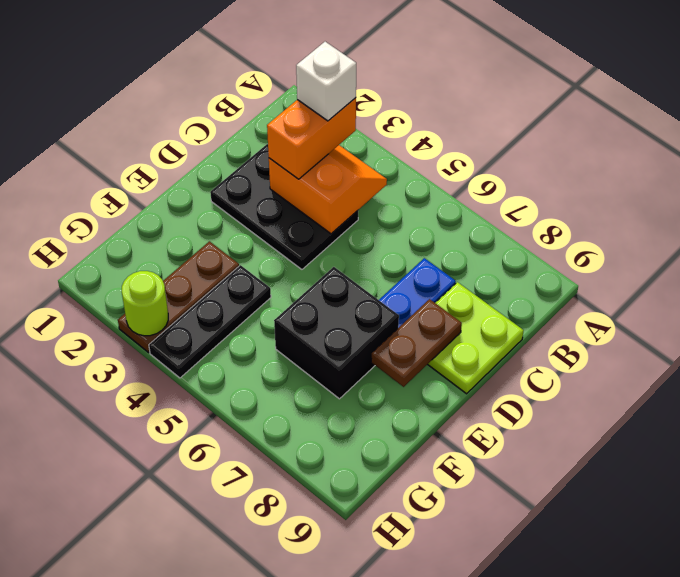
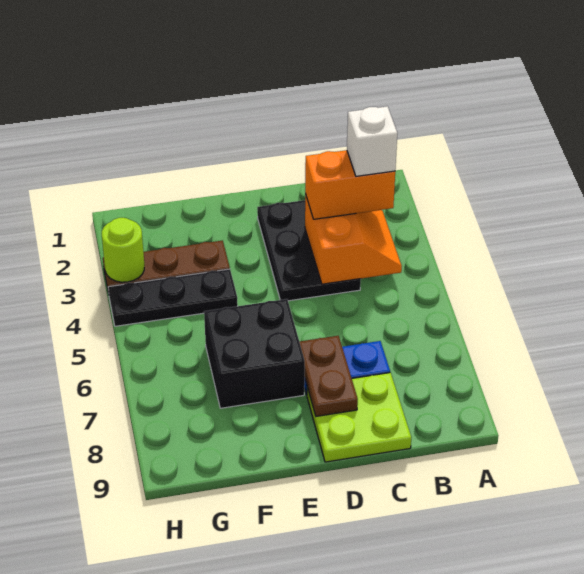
brown 1x2 plate [371,299,462,387] -> brown 1x2 plate turned to [299,336,358,416]

